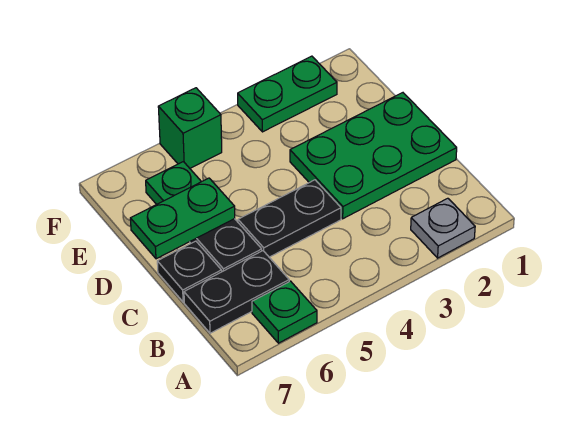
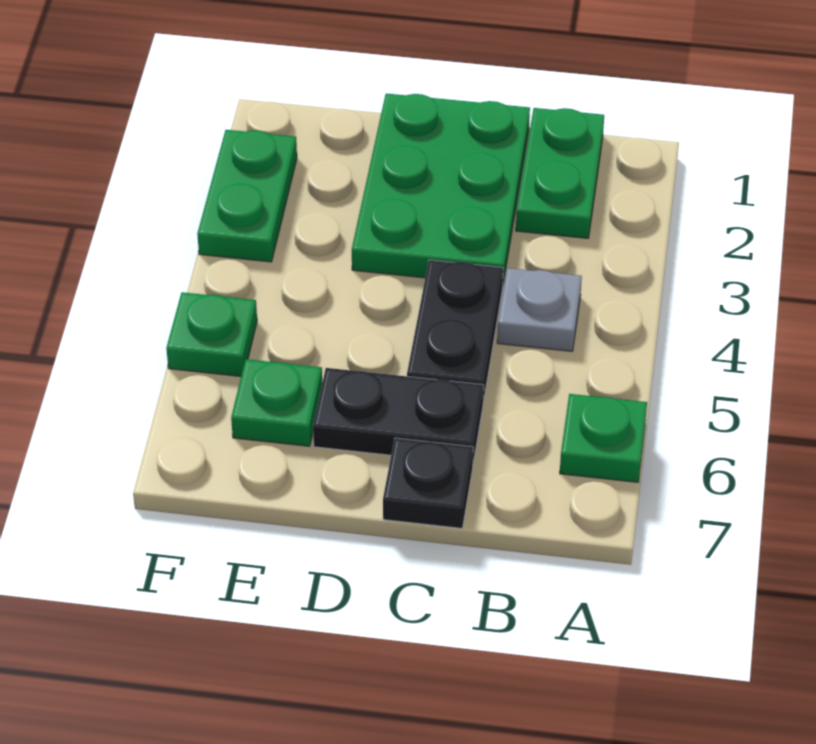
grey 1x1 plate [411,198,475,258] -> grey 1x1 plate moved to [497,268,582,351]
black 1x2 plate [184,251,289,333] -> none
green 1x2 plate [130,178,235,259] -> green 1x2 plate moved to [516,108,604,238]
green 1x1 brick [158,88,222,168] -> green 1x1 plate [166,292,257,376]

